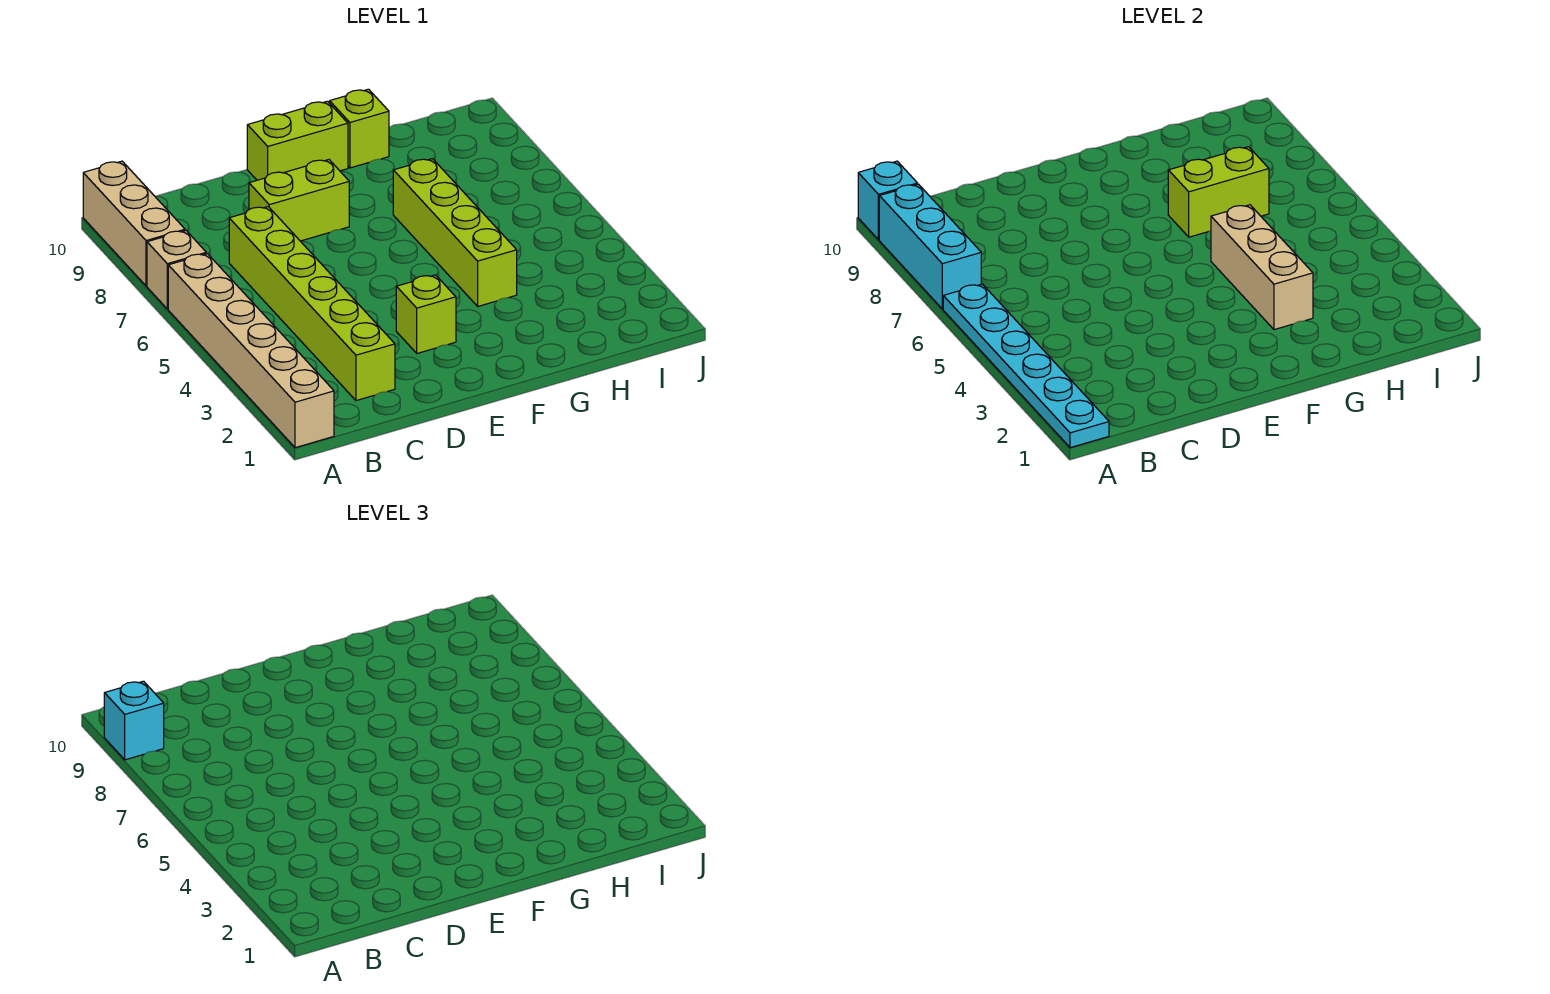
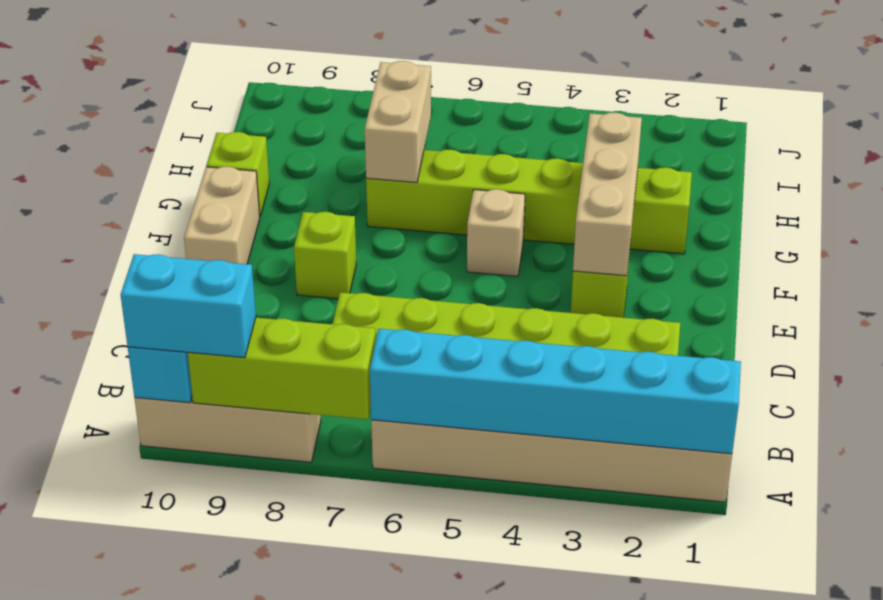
cyan 1x6 plate [943,284,1109,448] -> cyan 1x6 brick [370,329,741,454]
tan 1x1 brick [147,231,206,309] -> tan 1x1 brick moved to [467,189,525,276]
cyan 1x3 brick [879,184,981,309] -> lime 1x3 brick [188,318,376,419]
cyan 1x1 brick [104,681,164,760] -> cyan 1x2 brick [121,254,256,358]
lime 1x2 brick [249,160,349,241] -> lime 1x1 brick [294,212,356,299]
lime 1x2 brick [247,101,348,180] -> tan 1x2 brick [184,167,260,264]
tan 1x3 brick [1211,205,1313,330] -> tan 1x3 brick turned to [573,112,642,276]
lime 1x4 brick [393,159,517,306] -> lime 1x6 brick [366,150,692,254]
lime 1x2 brick [1168,147,1269,237] -> tan 1x2 brick [365,61,431,183]

